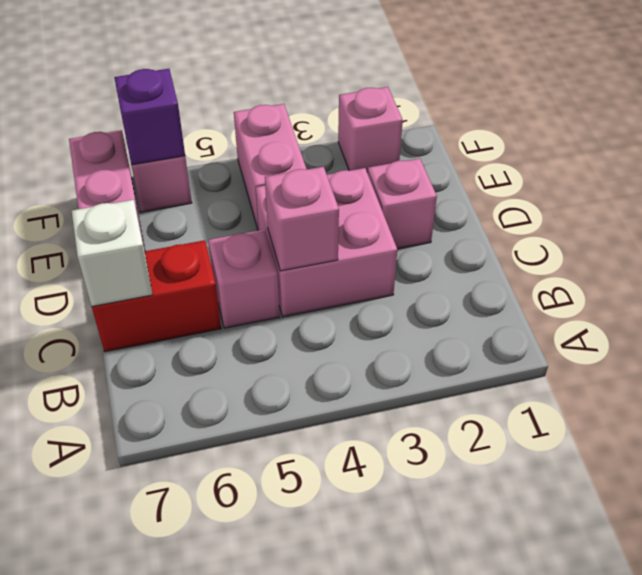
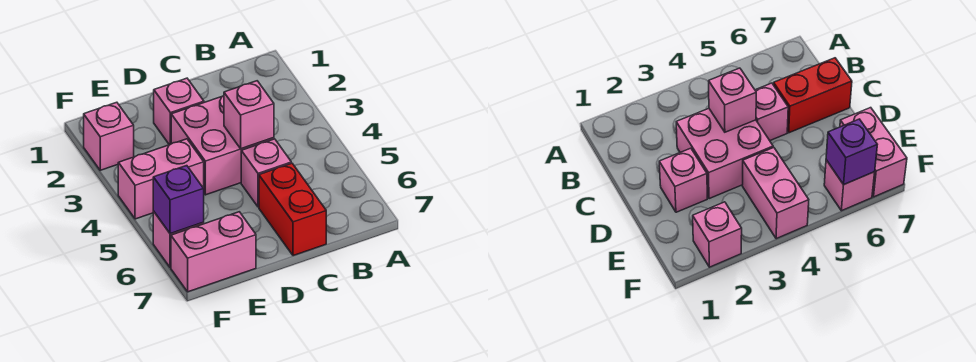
white 1x1 brick [72,200,152,306] -> none

